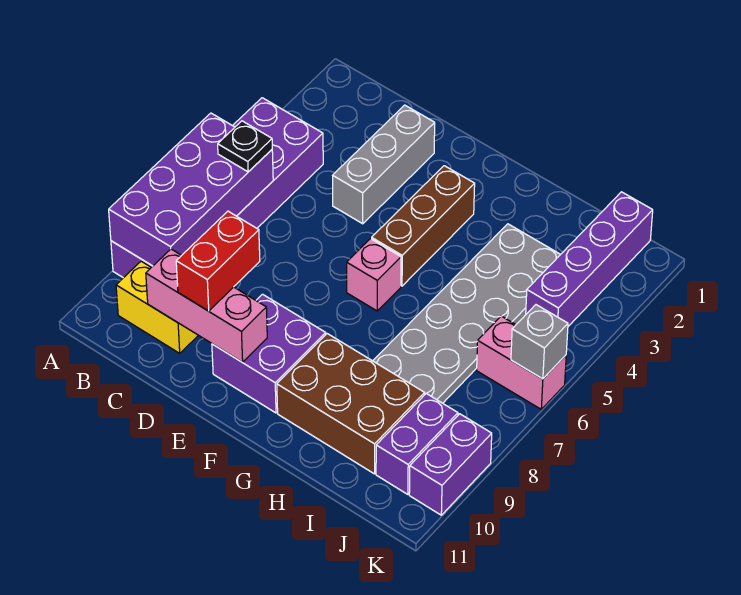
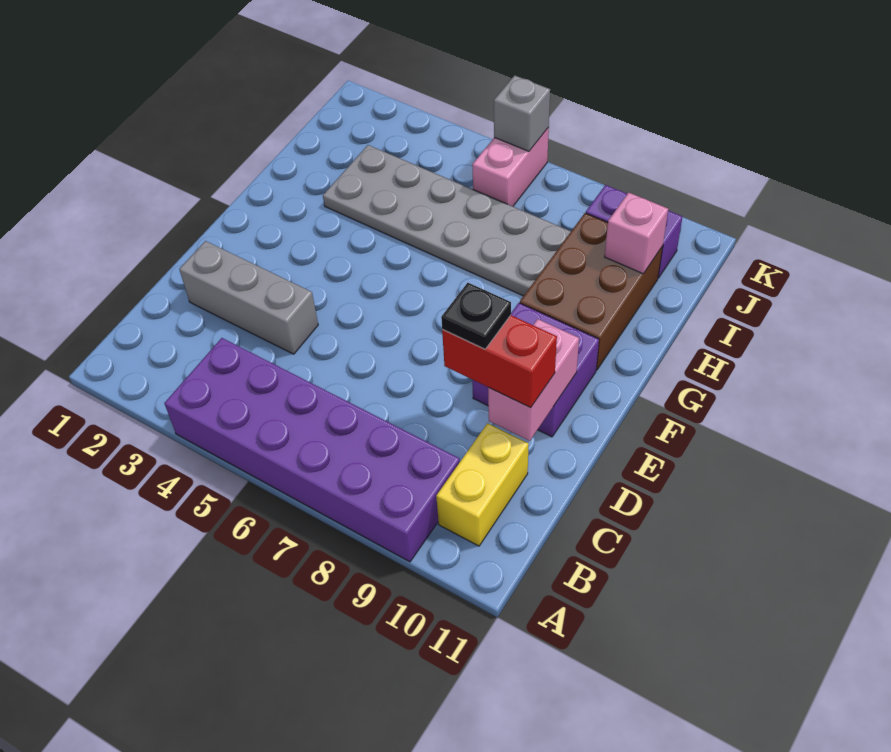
purple 2x4 brick [109,113,273,266] -> none
black 1x1 plate [218,121,272,172] -> black 1x1 plate moved to [441,283,511,349]
pink 1x3 brick [146,249,267,362] -> pink 1x2 brick [488,319,579,441]
brown 1x3 brick [372,166,475,286] -> none
pink 1x1 brick [347,239,401,311] -> pink 1x1 brick moved to [605,193,668,274]
purple 1x4 brick [526,192,653,326] -> none
purple 1x2 brick [409,414,492,515] -> none

